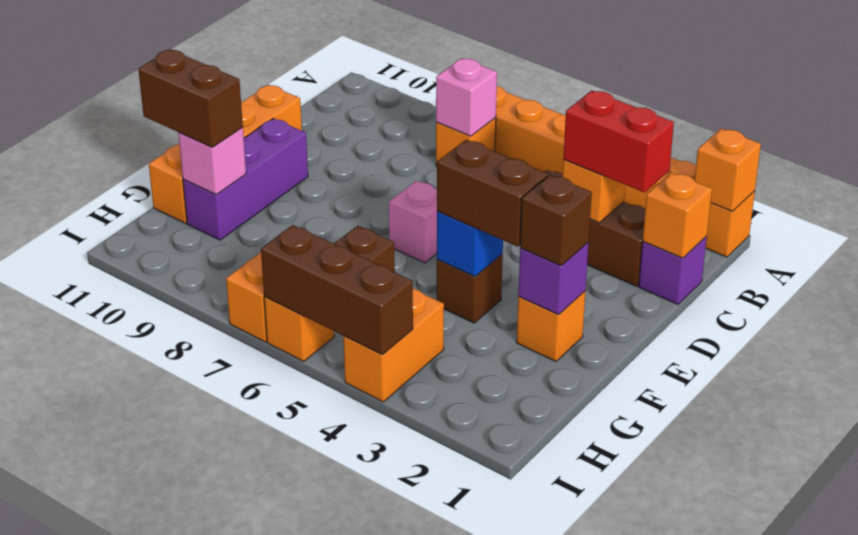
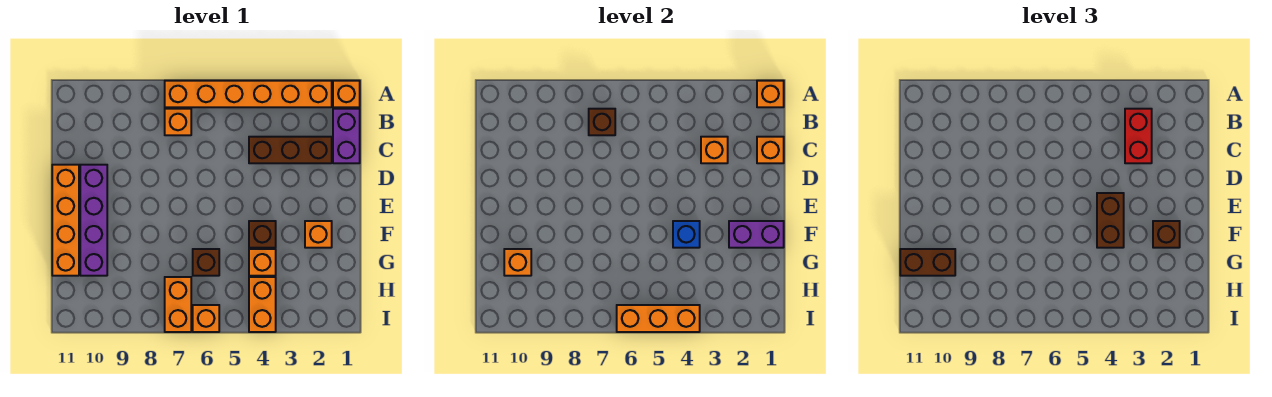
pink 1x1 brick [436,58,497,136] -> brown 1x1 brick [589,109,615,135]
purple 1x1 brick [639,236,707,304] -> purple 1x2 brick [333,109,360,163]
red 1x2 brick [563,91,674,192] -> red 1x2 brick turned to [1125,109,1152,163]
pink 1x1 brick [389,181,437,263] -> none
purple 1x3 brick [183,119,308,240] -> purple 1x4 brick [80,165,107,276]
purple 1x1 brick [518,243,589,315] -> purple 1x2 brick [729,221,784,248]
brown 1x2 brick [437,140,548,247] -> brown 1x2 brick turned to [1097,193,1124,248]
none -> orange 1x1 brick [249,249,276,276]
pink 1x1 brick [179,127,246,195] -> orange 1x1 brick [504,249,531,276]
brown 1x3 brick [261,225,413,355] -> orange 1x3 brick [617,305,700,332]

